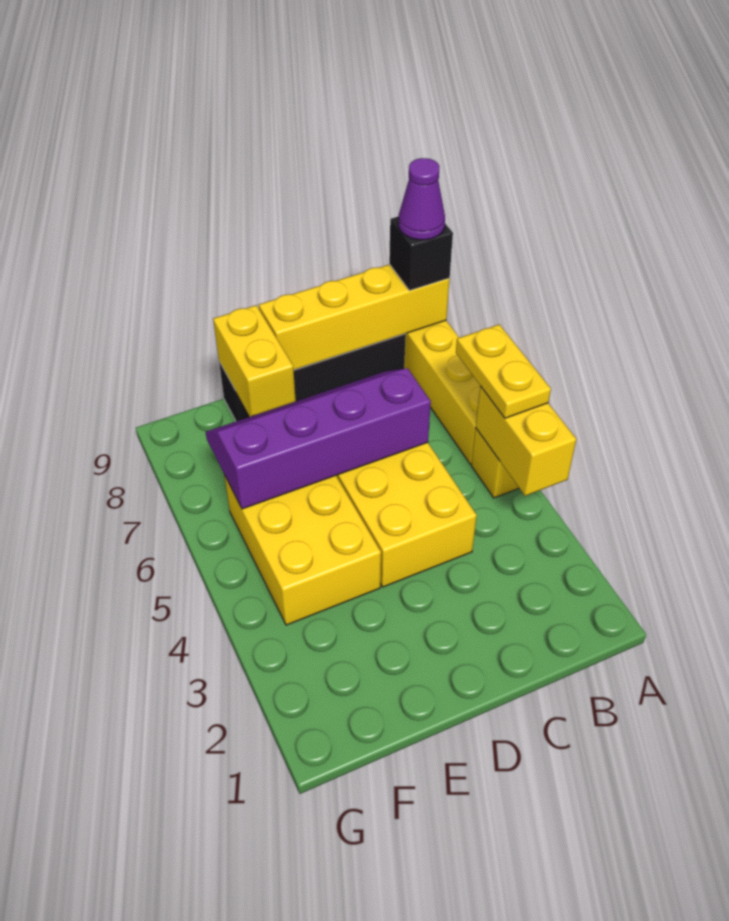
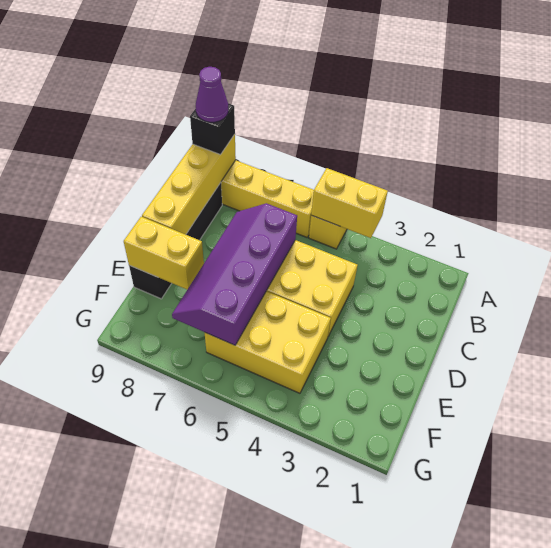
yellow 1x2 plate [456,324,551,418] -> none

